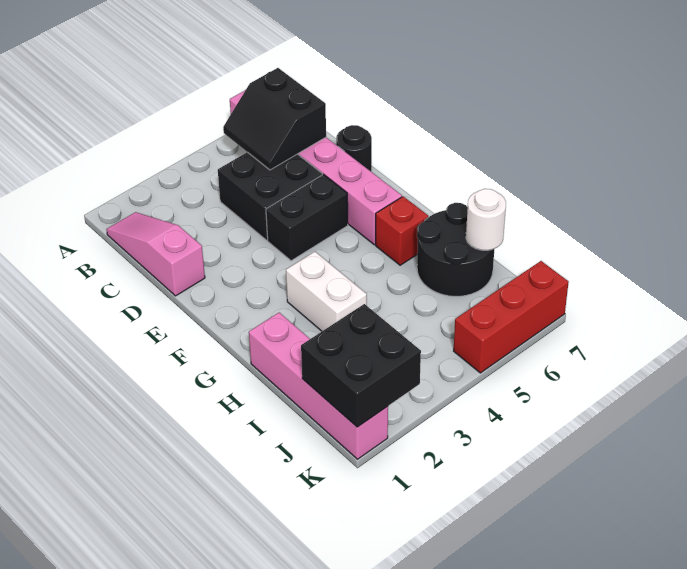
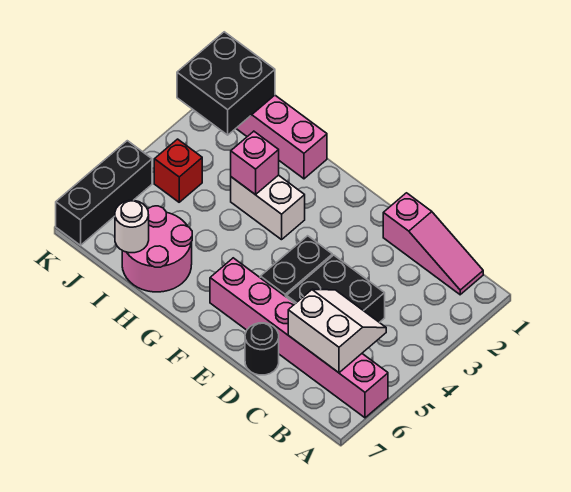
black 2x2 slope [223,68,326,170] -> white 2x2 slope [288,289,386,373]
red 1x1 brick [376,196,428,265] -> red 1x1 brick moved to [154,139,202,202]
none -> pink 1x1 brick [231,131,279,195]
black 2x2 round brick [417,203,494,296] -> pink 2x2 round brick [122,206,192,292]
red 1x3 brick [454,261,569,373] -> black 1x3 brick [56,141,152,245]

